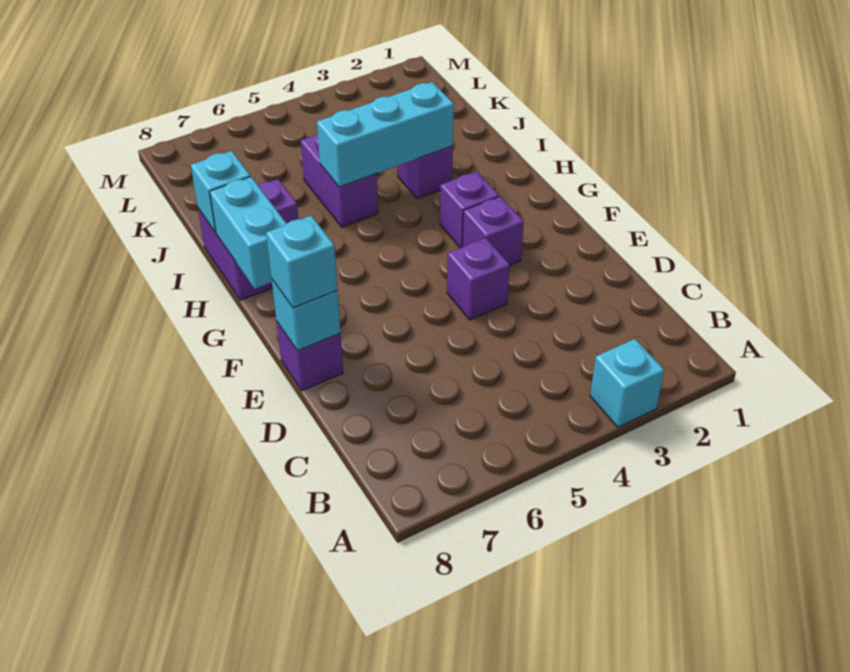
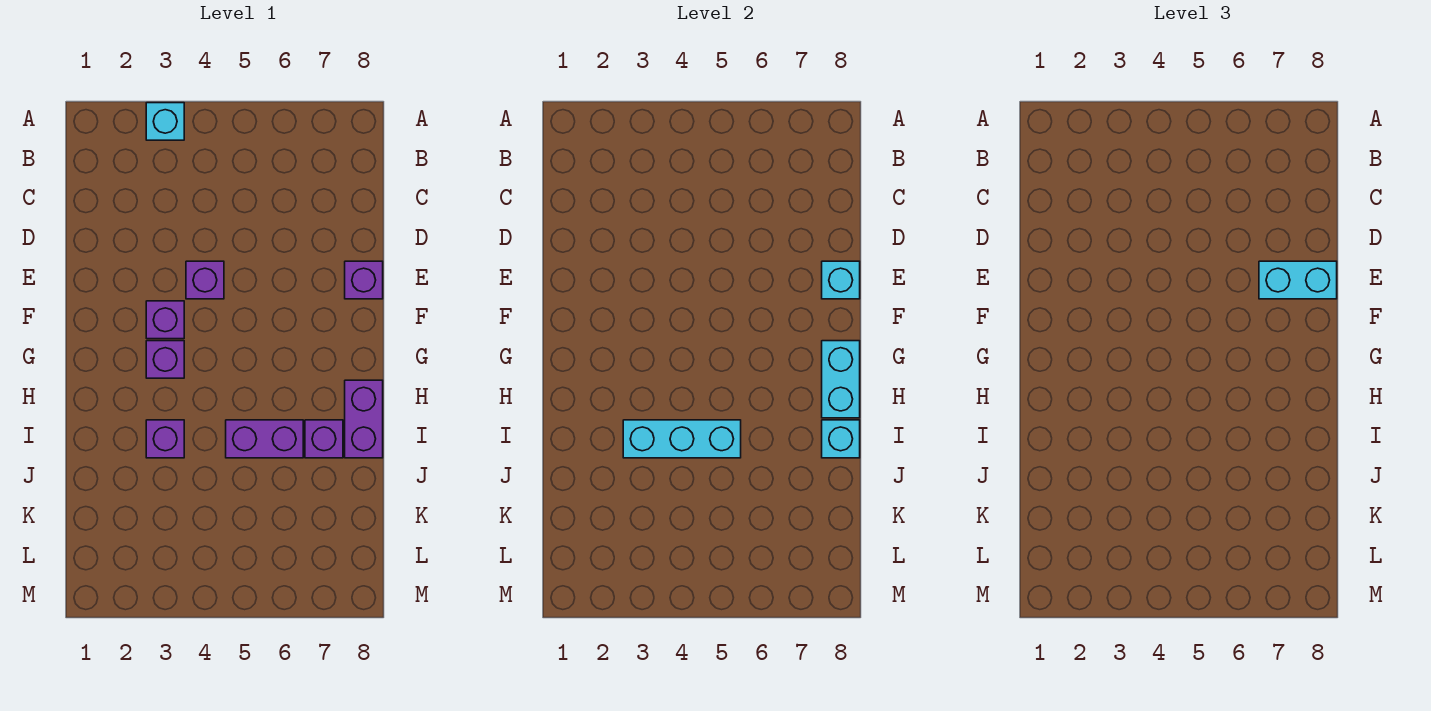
cyan 1x1 brick [266,216,337,308] -> cyan 1x2 brick [1259,261,1337,299]
purple 1x2 brick [301,133,378,227] -> purple 1x2 brick turned to [226,420,303,458]

